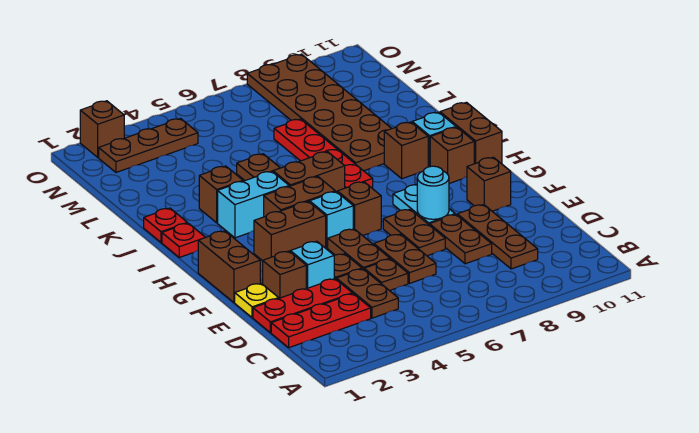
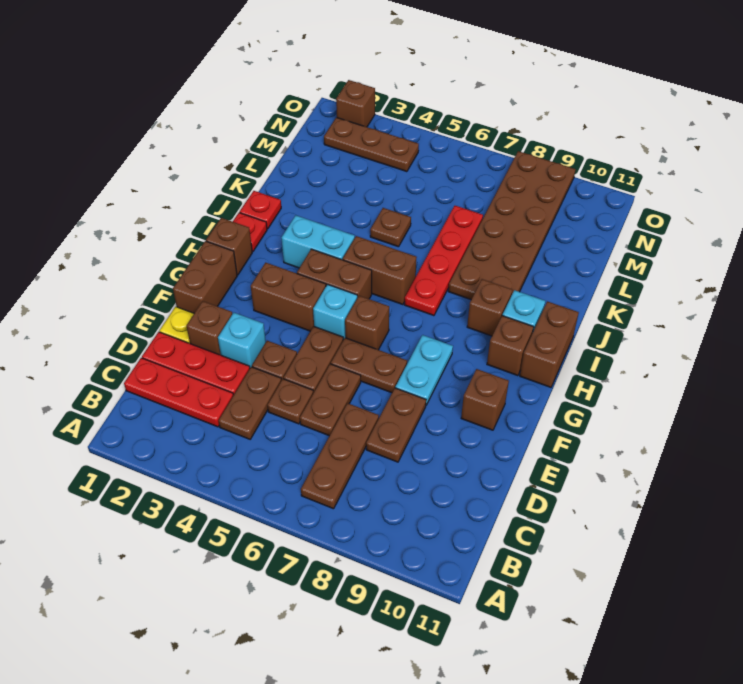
brown 1x3 plate [457,205,538,269] -> brown 1x3 plate moved to [301,403,379,509]
brown 1x2 plate [383,209,445,256] -> brown 1x2 plate turned to [331,338,407,393]
cyan 1x1 round brick [417,166,449,219] -> none
brown 1x1 brick [199,166,243,223] -> brown 1x1 brick moved to [206,218,252,275]

